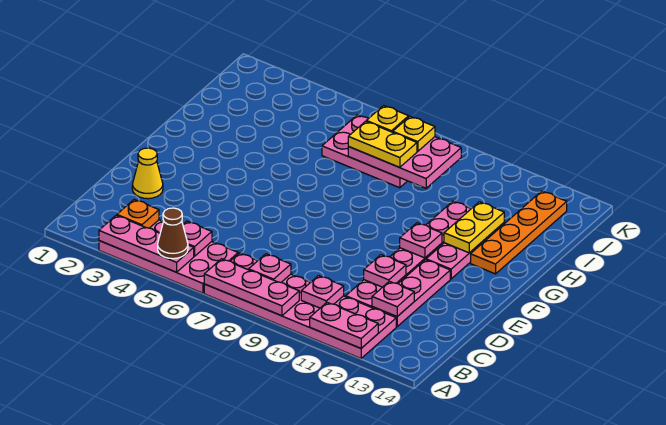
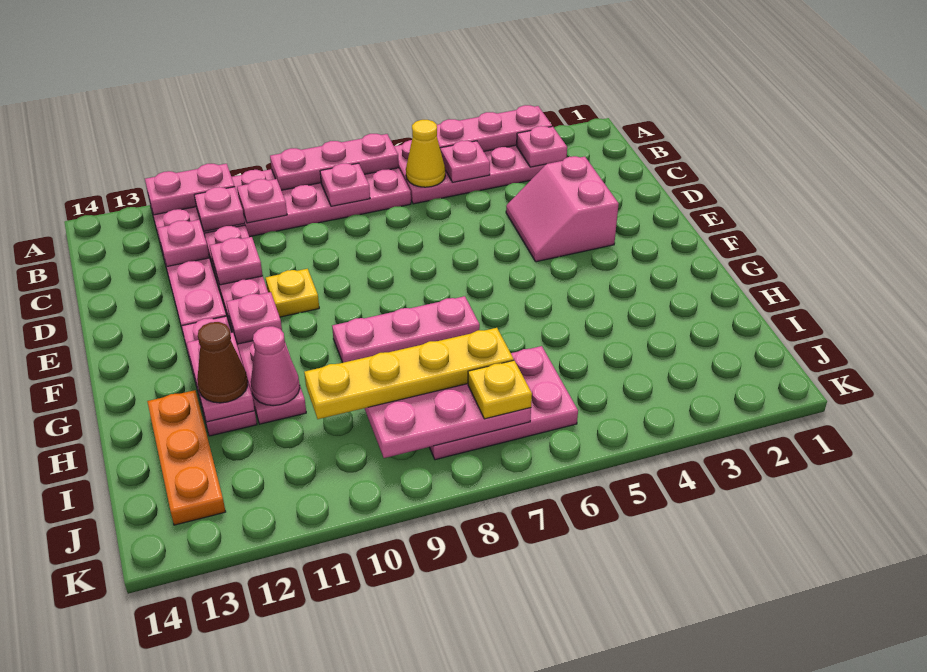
brown 1x1 cone [158,208,188,259] -> brown 1x1 cone moved to [197,322,248,403]
orange 1x1 plate [117,200,159,228] -> pink 1x1 plate [517,126,567,167]
none -> pink 1x1 plate [194,187,245,231]
yellow 1x1 cone [132,148,163,199] -> yellow 1x1 cone moved to [406,120,445,187]
none -> pink 2x2 slope [506,156,619,262]
none -> pink 1x3 plate [332,296,480,363]
yellow 1x2 plate [444,202,504,253] -> pink 1x2 plate [187,332,255,422]
orange 1x4 plate [471,191,567,274] -> orange 1x3 plate [147,390,226,525]
none -> pink 1x1 cone [251,326,300,406]
yellow 1x2 plate [348,121,417,167] -> yellow 1x4 plate [304,328,514,419]
yellow 1x1 plate [393,116,435,151] -> yellow 1x1 plate moved to [266,269,319,317]

